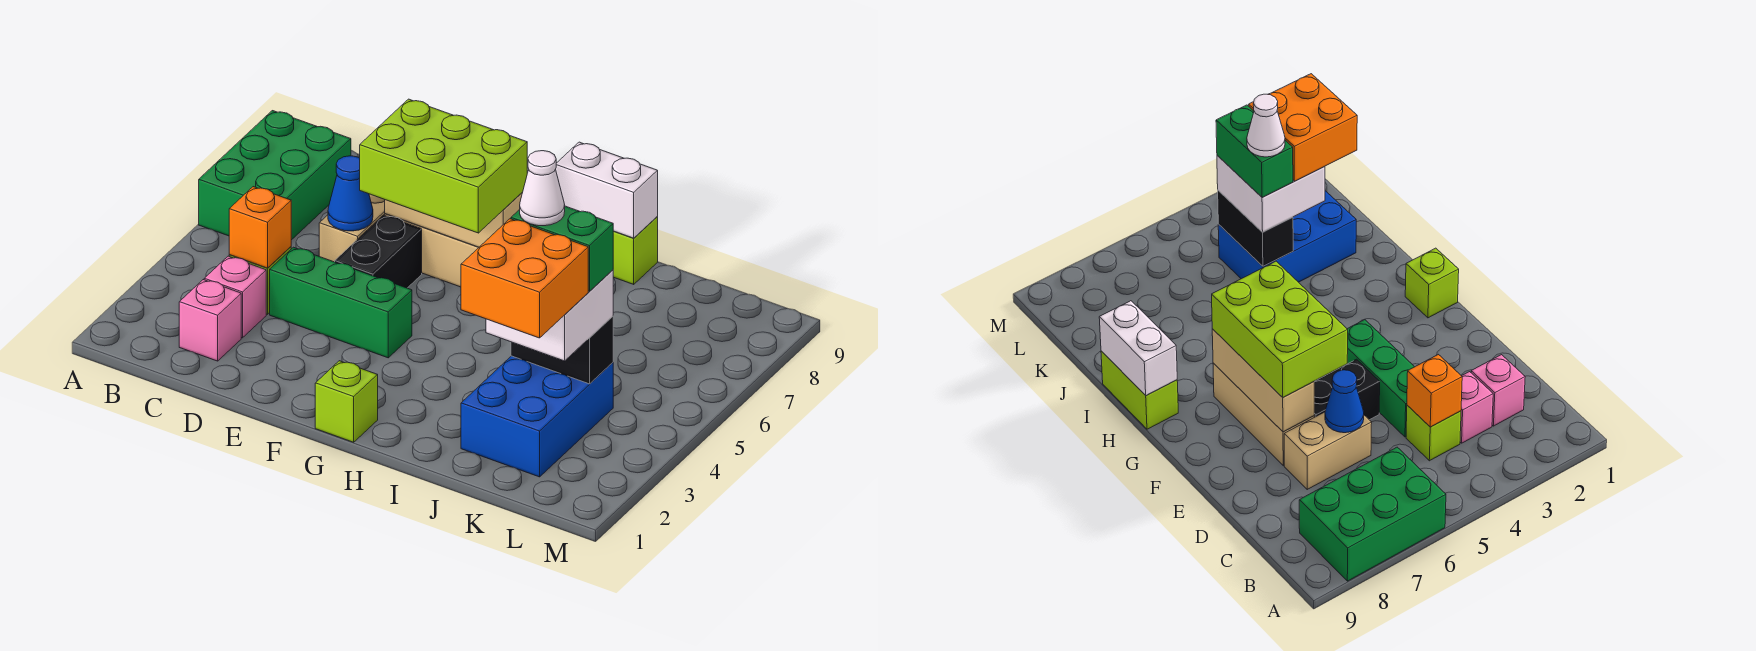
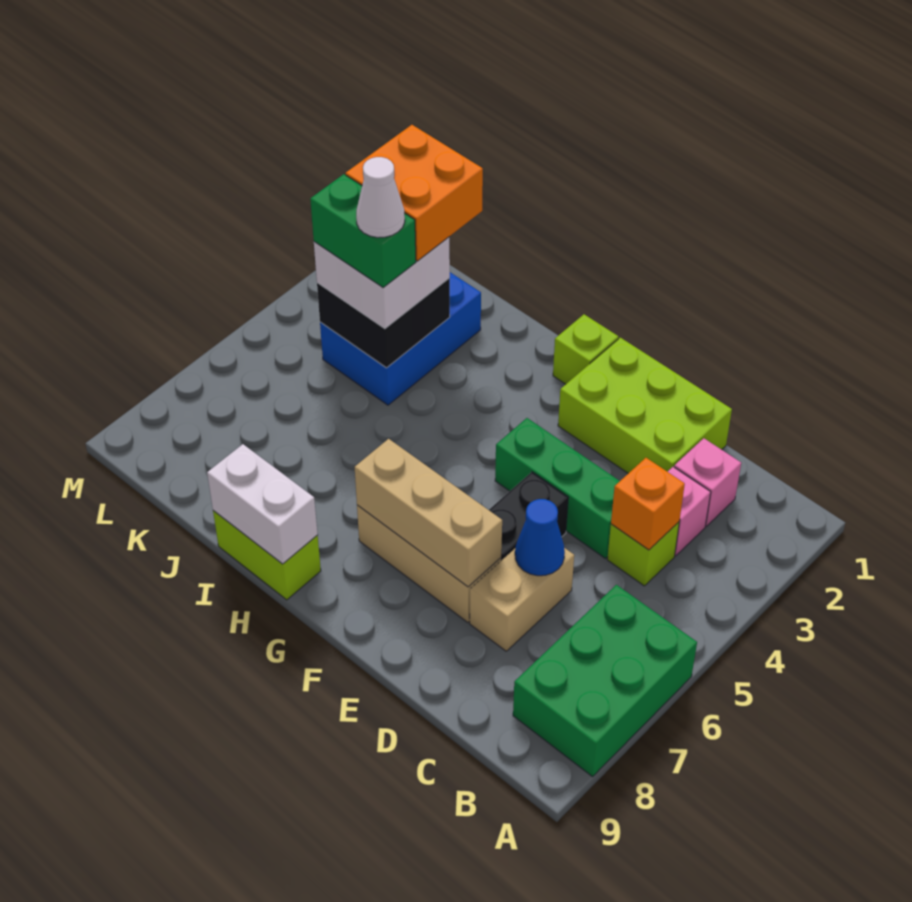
lime 2x3 brick [360,99,527,233] -> lime 2x3 brick moved to [558,338,732,473]
black 1x2 brick [511,316,613,384] -> black 2x2 brick [317,278,450,368]

